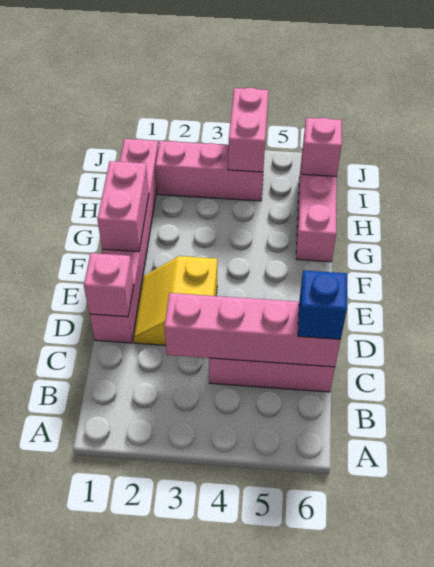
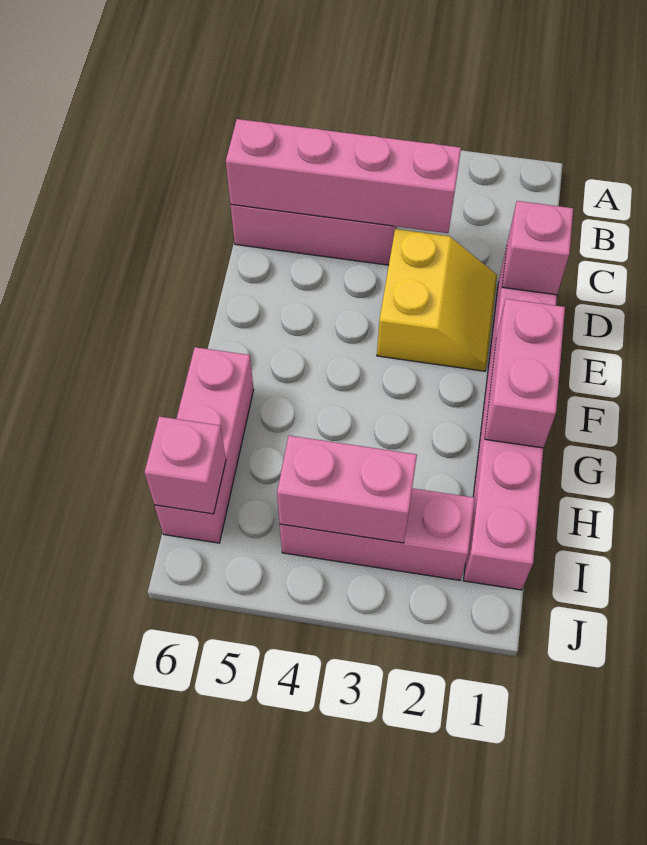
blue 1x1 brick [298,270,347,339] -> none
pink 1x2 brick [228,88,269,172] -> pink 1x2 brick turned to [277,436,417,543]

